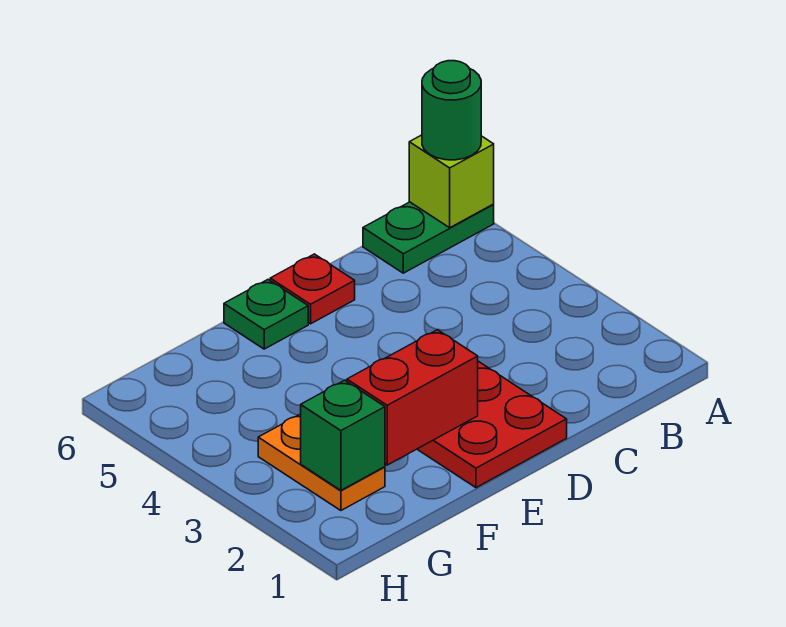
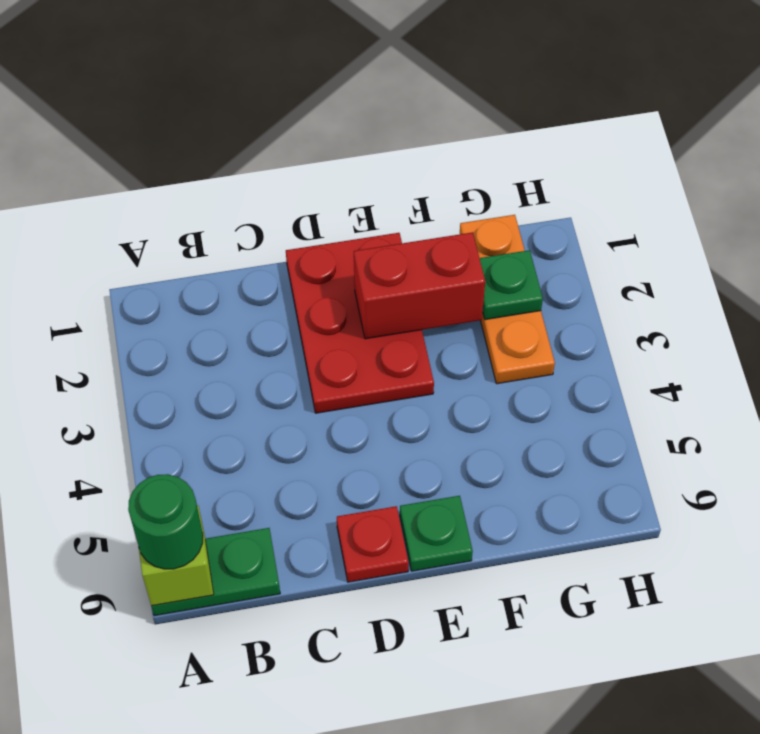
orange 1x2 plate [258,414,385,510] -> orange 1x3 plate [460,215,555,384]
green 1x1 brick [301,380,385,490] -> green 1x1 plate [480,250,543,320]

